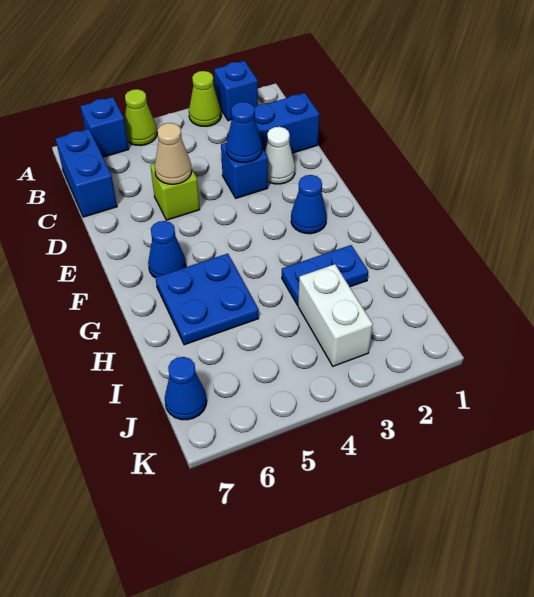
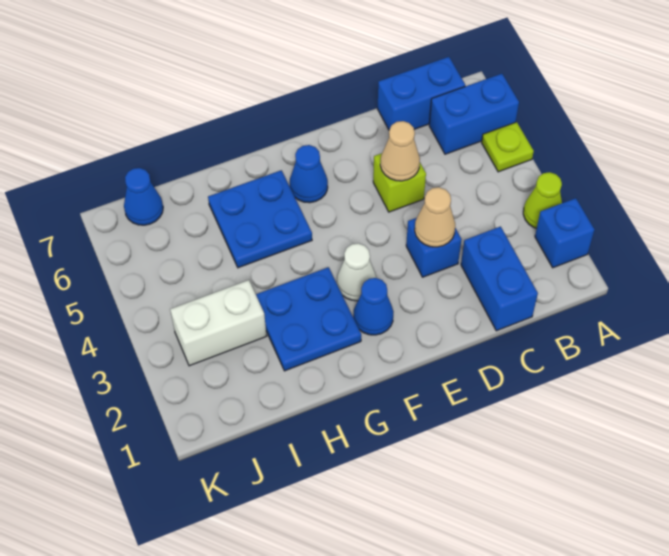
lime 1x1 cone [124,89,157,146] -> lime 1x1 plate [482,122,534,172]
blue 1x1 brick [80,97,129,157] -> blue 1x2 brick [429,74,519,154]
white 1x1 cone [265,127,295,184] -> white 1x1 cone moved to [337,243,376,301]
blue 1x1 cone [226,102,262,163] -> tan 1x1 cone [415,187,455,247]
blue 1x2 plate [282,245,368,305] -> blue 2x2 plate [256,267,361,371]

